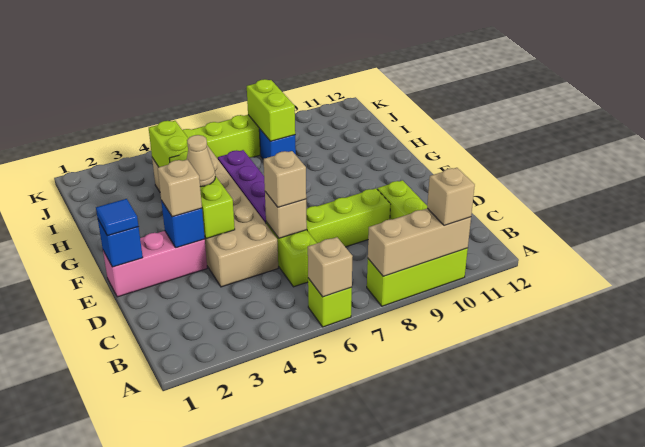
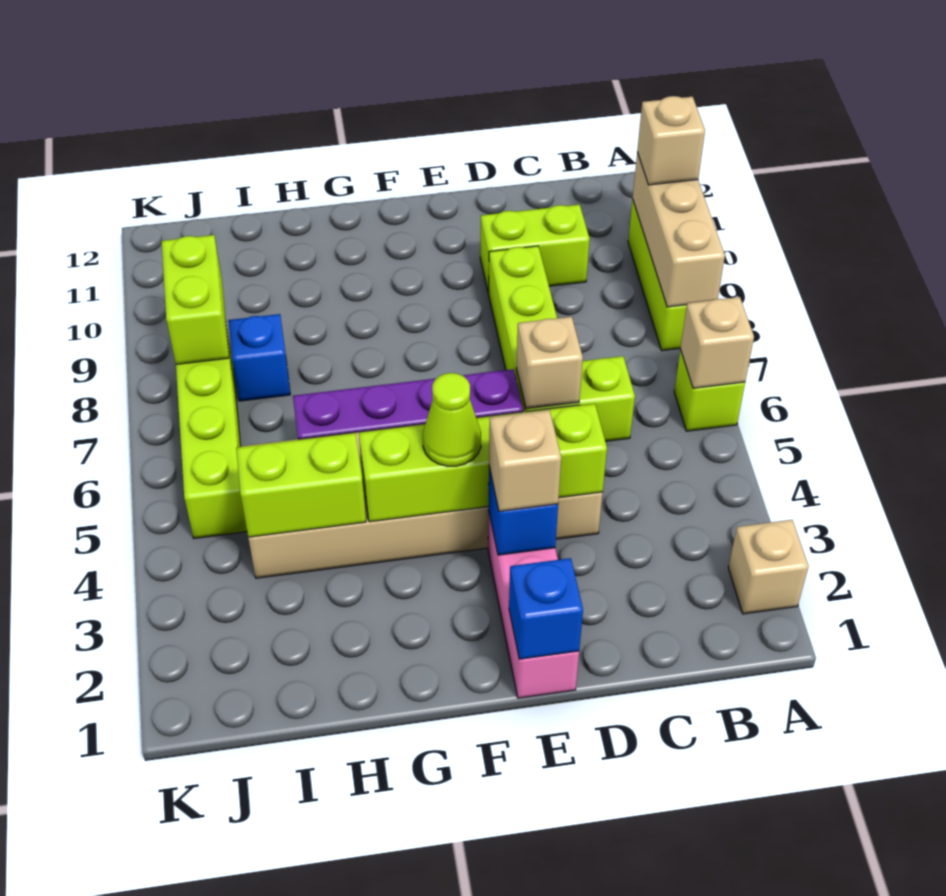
tan 1x1 brick [263,151,306,207] -> tan 1x1 brick moved to [728,520,809,614]
blue 1x1 tile [96,199,139,236] -> none
lime 1x3 brick [169,151,235,238] -> lime 1x4 brick [359,404,607,522]
tan 1x1 cone [187,135,215,187] -> lime 1x1 cone [423,373,481,466]
lime 1x2 brick [247,79,295,141] -> lime 1x2 brick turned to [162,235,229,364]

